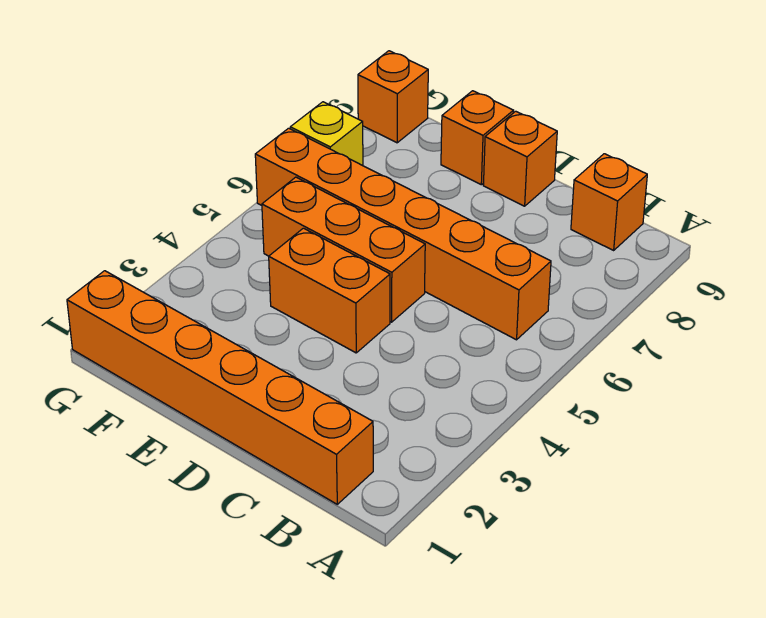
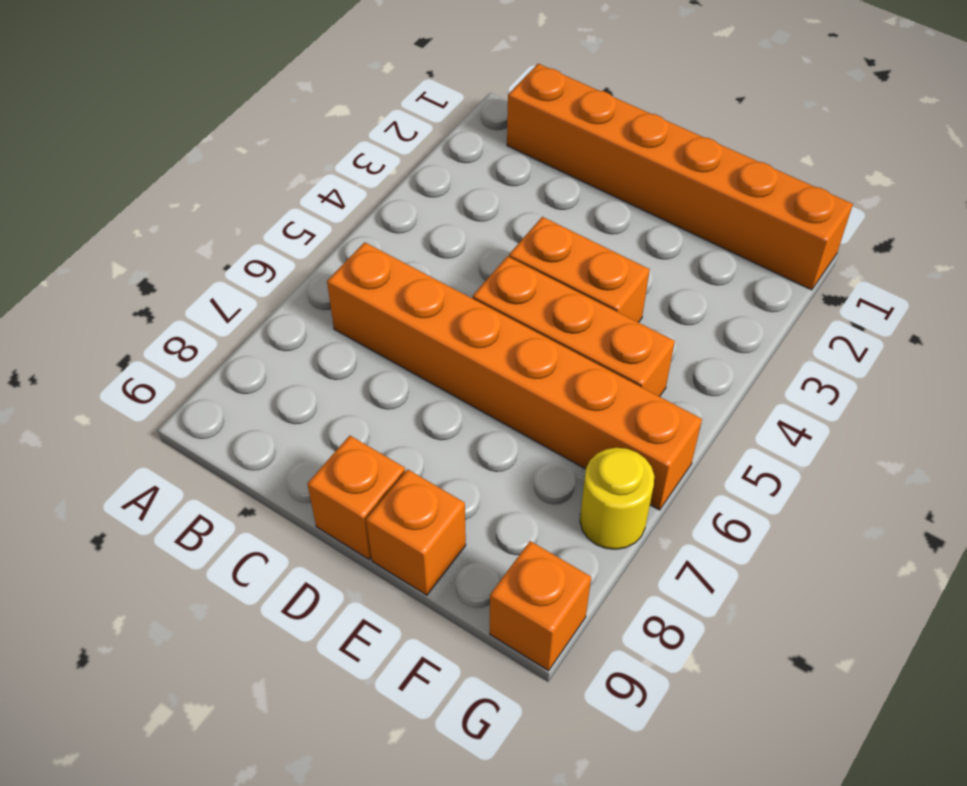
orange 1x1 brick [571,154,647,250] -> none
yellow 1x1 brick [290,102,363,166] -> yellow 1x1 round brick [580,448,654,549]

